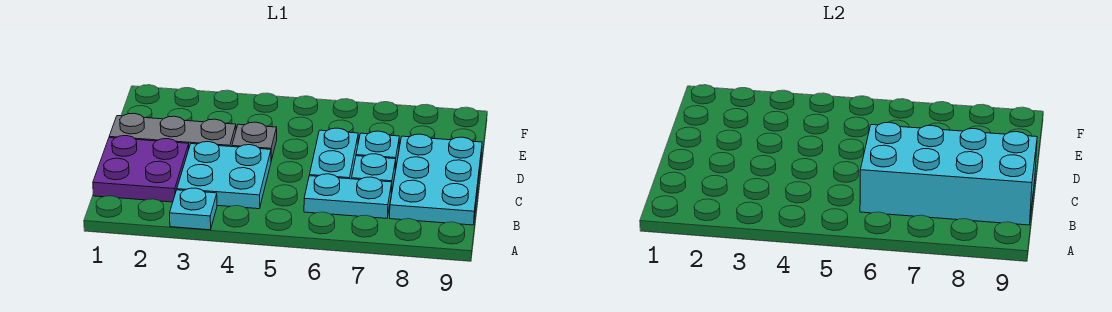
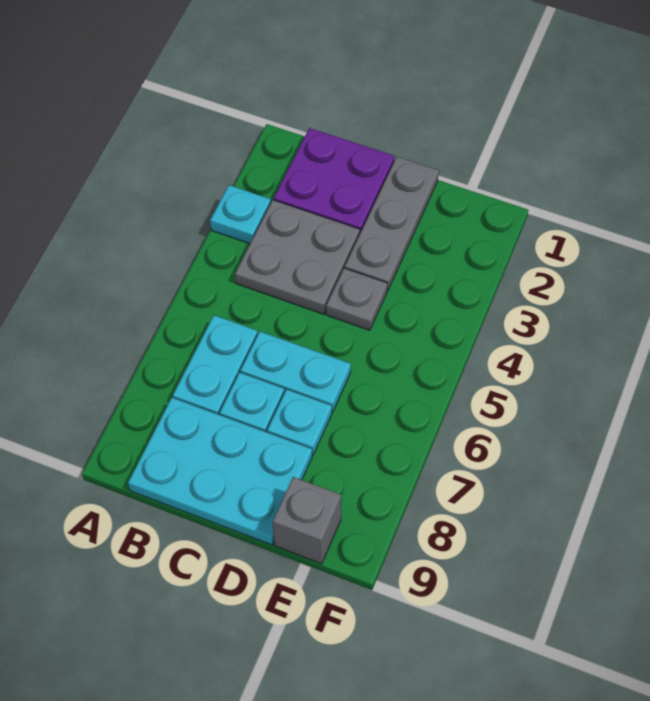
cyan 2x2 plate [177,142,271,209] -> grey 2x2 plate [235,200,360,314]
cyan 2x4 brick [860,122,1037,225] -> none
none -> grey 1x1 brick [273,477,341,564]

